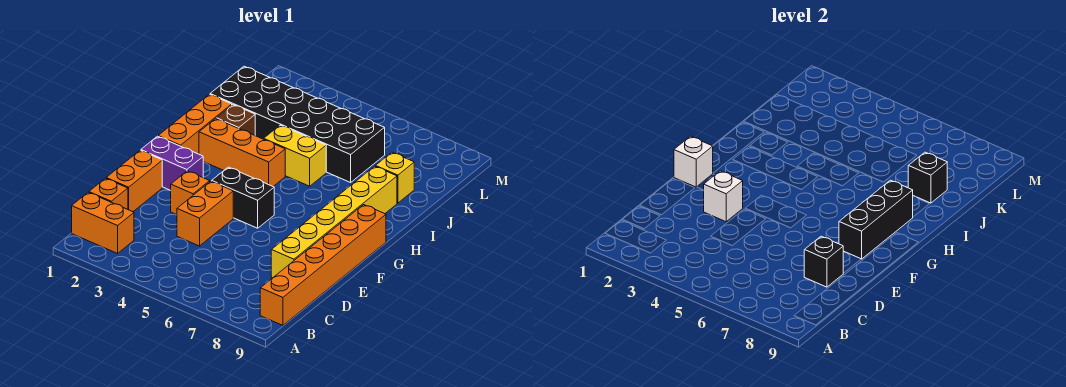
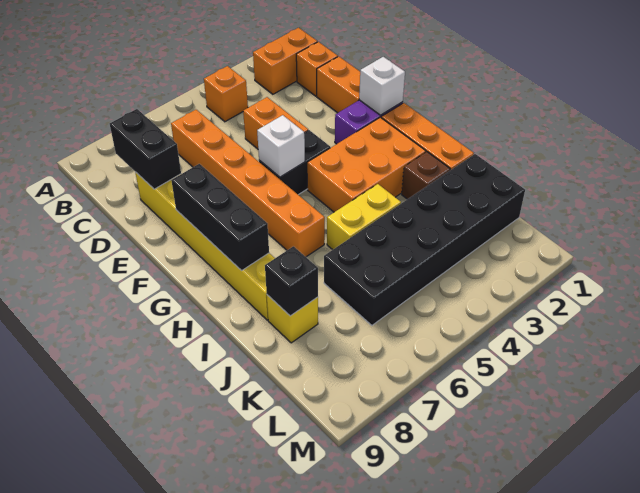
orange 1x6 brick [260,205,386,325] -> orange 1x6 brick moved to [171,110,325,257]
black 1x1 brick [804,236,843,287] -> black 1x2 brick [110,109,181,189]
orange 1x1 brick [171,171,210,215] -> orange 1x1 brick moved to [204,66,248,122]
white 1x1 brick [704,171,743,222] -> white 1x1 brick moved to [257,115,305,177]
orange 1x3 brick [199,119,285,186] -> orange 2x3 brick [307,117,426,212]

